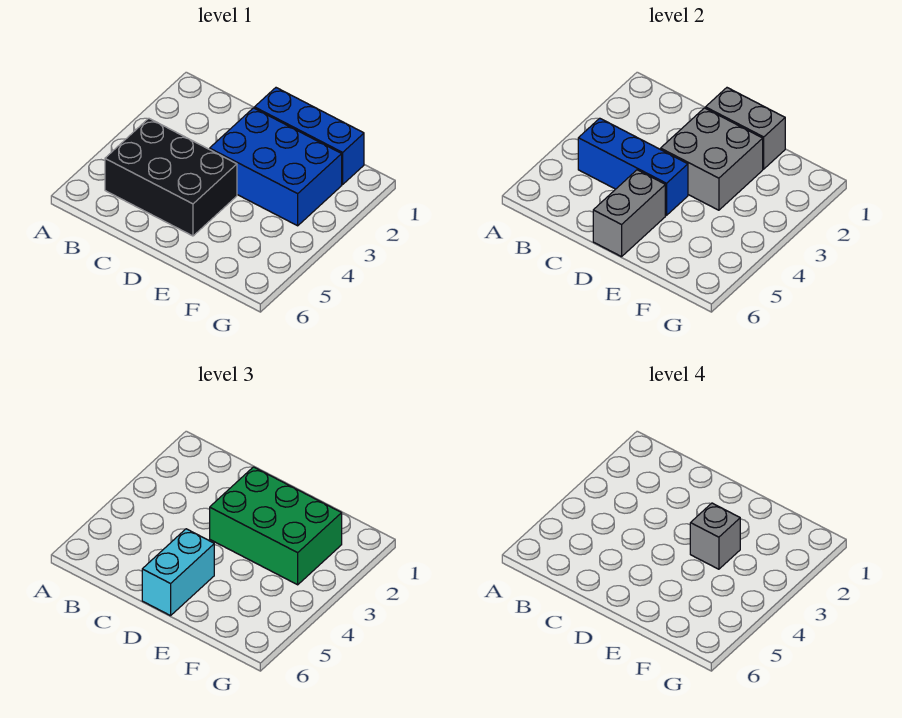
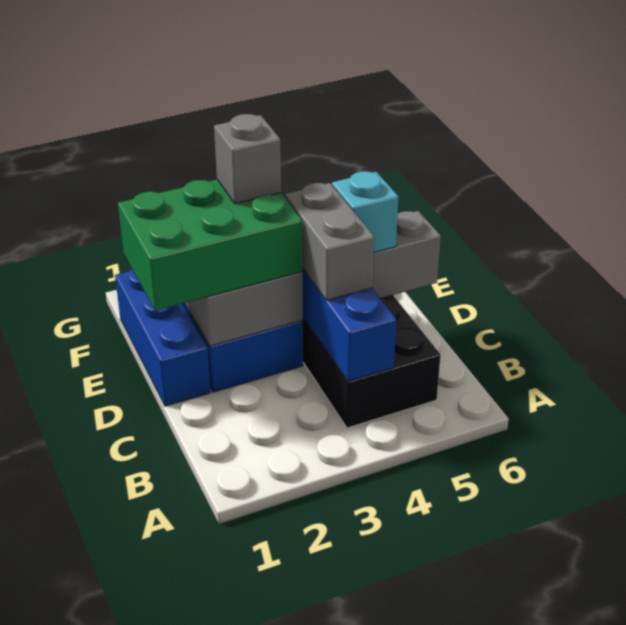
grey 1x2 brick [705,88,785,169] -> grey 1x2 brick moved to [285,183,374,300]
green 2x3 brick [210,467,342,585] -> green 2x3 brick turned to [118,179,302,311]
cyan 1x2 brick [142,529,214,616] -> cyan 1x1 brick [332,171,398,252]

